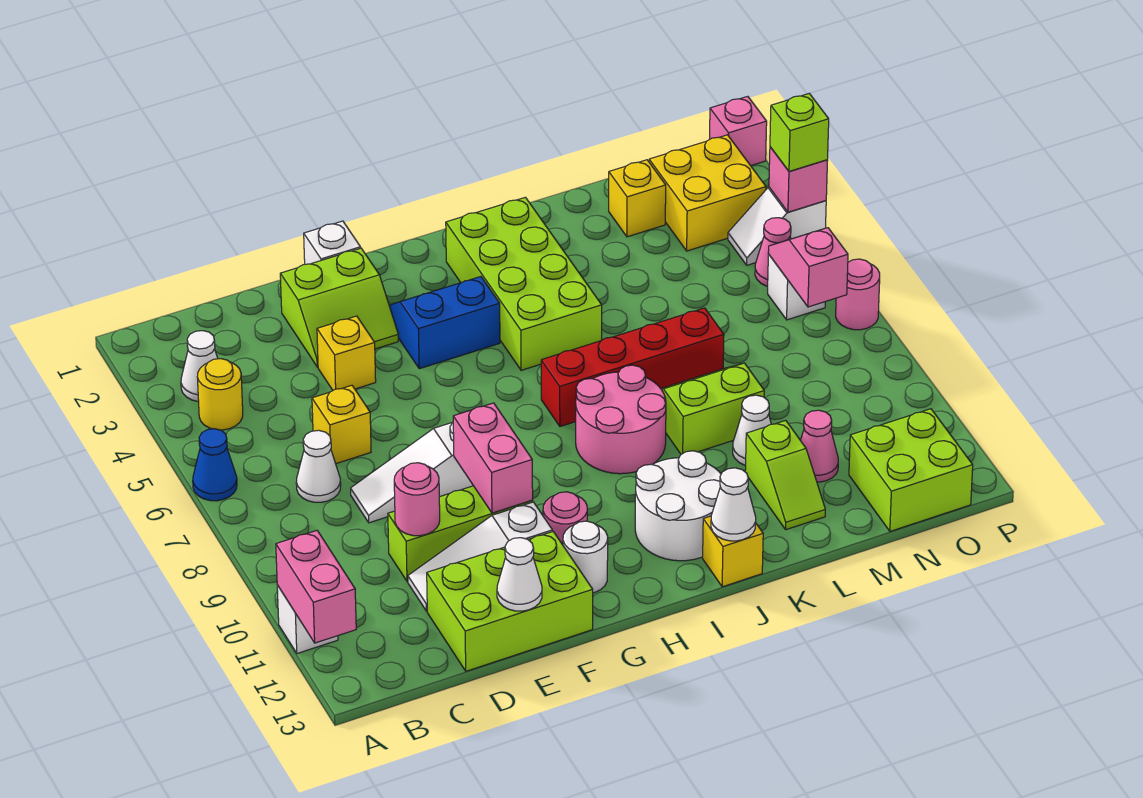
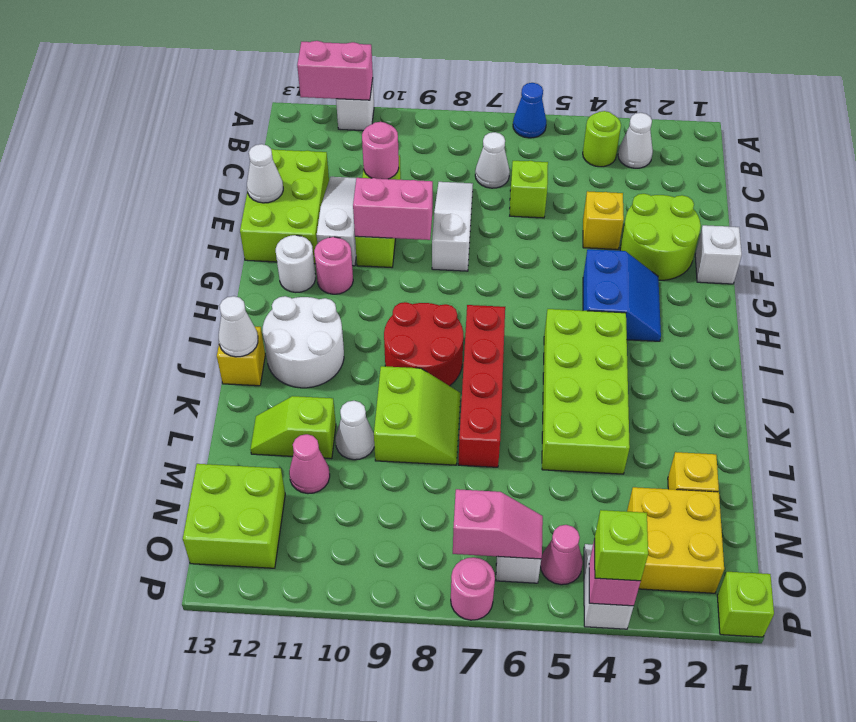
yellow 1x1 round brick [197,359,243,430] -> lime 1x1 round brick [583,111,621,167]
yellow 1x1 brick [312,385,371,464] -> lime 1x1 brick [510,161,548,218]
lime 2x2 slope [280,248,398,367] -> lime 2x2 round brick [620,194,701,280]
lime 2x4 brick [446,197,602,370] -> lime 2x4 brick turned to [542,309,630,474]
pink 2x2 round brick [576,365,666,474] -> red 2x2 round brick [384,302,463,386]
pink 1x1 brick [710,96,767,166] -> lime 1x1 brick [717,572,774,637]

